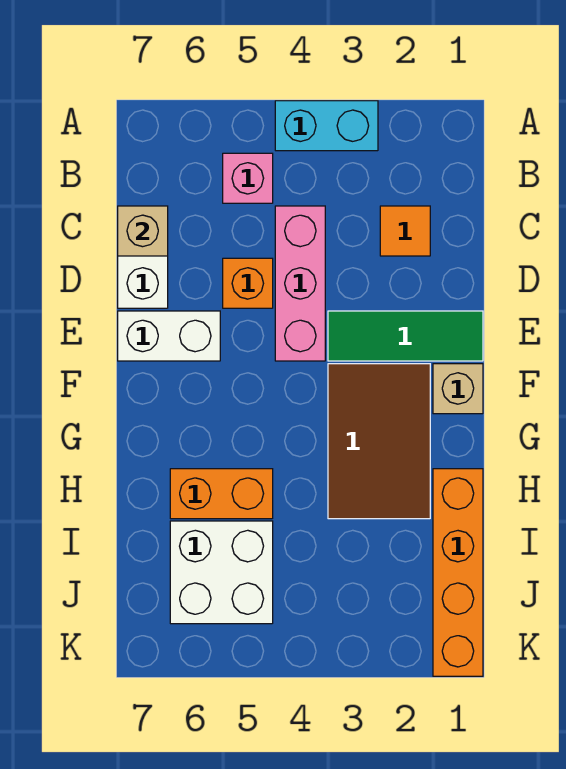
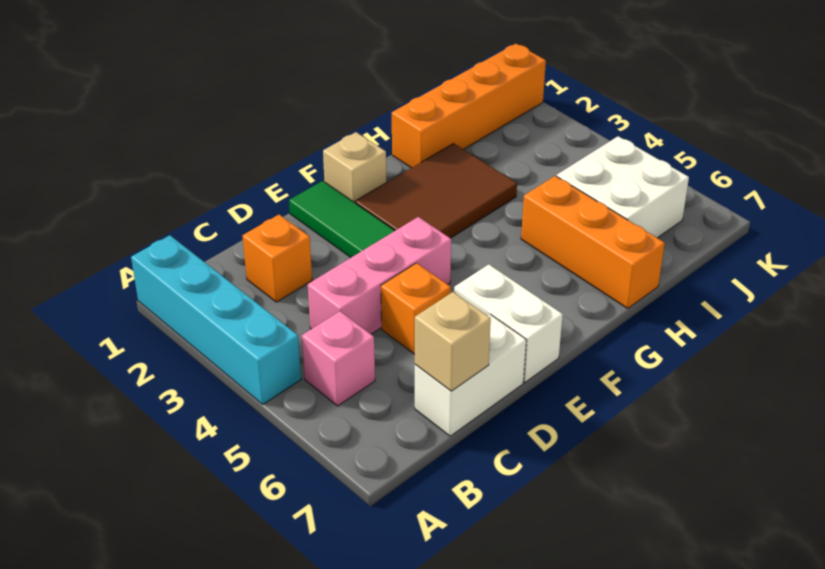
cyan 1x2 brick [275,101,378,151] -> cyan 1x4 brick [131,235,301,404]
orange 1x1 tile [380,206,430,256] -> orange 1x1 brick [243,215,312,302]
orange 1x2 brick [170,469,273,519] -> orange 1x3 brick [521,176,665,308]

